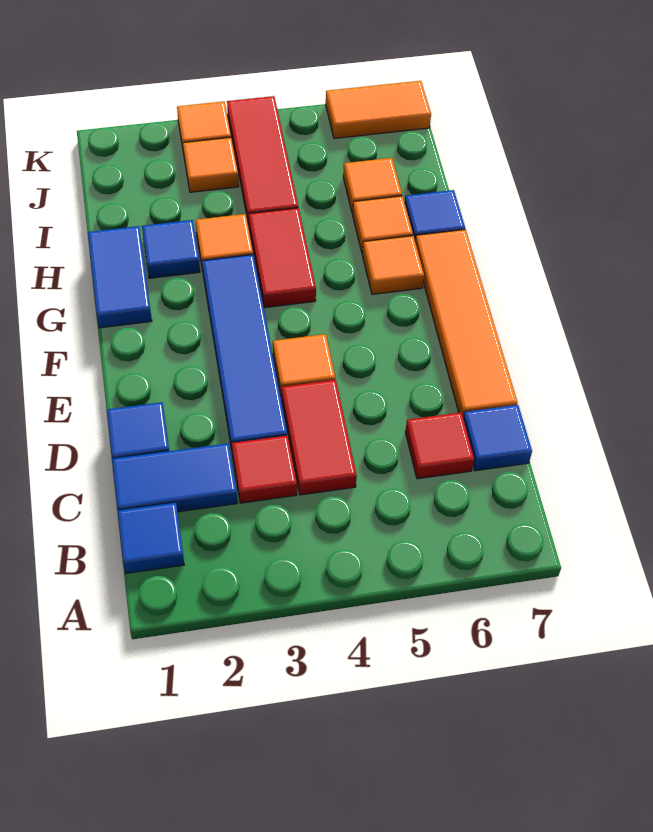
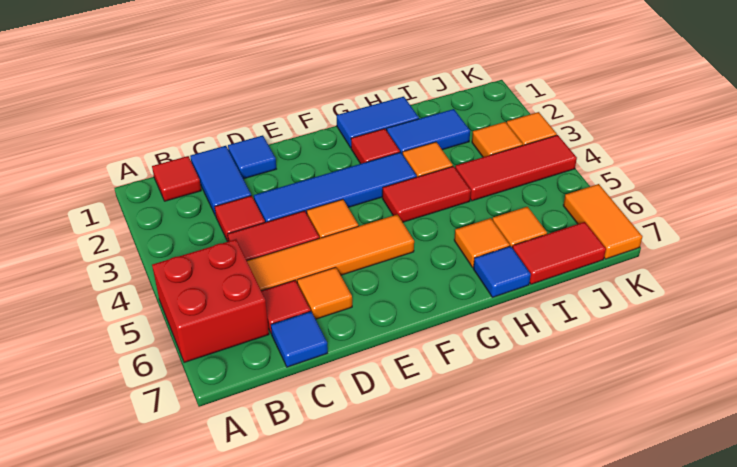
none -> red 2x2 brick [152,239,269,363]
blue 1x1 tile [118,503,184,573] -> red 1x1 tile [152,156,201,201]
orange 1x4 tile [415,229,518,416] -> orange 1x4 tile moved to [247,215,414,291]
none -> red 1x1 tile [351,129,400,164]
orange 1x1 tile [362,236,424,294] -> orange 1x1 tile moved to [297,267,352,319]
blue 1x1 tile [142,220,200,278] -> blue 1x2 tile [387,109,470,154]
none -> red 1x2 tile [512,222,606,284]

